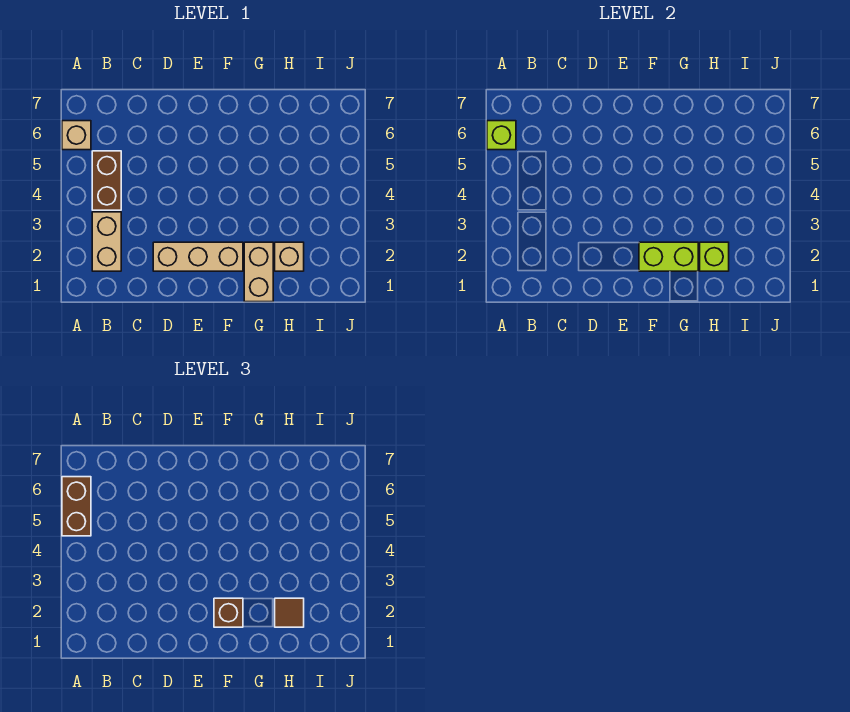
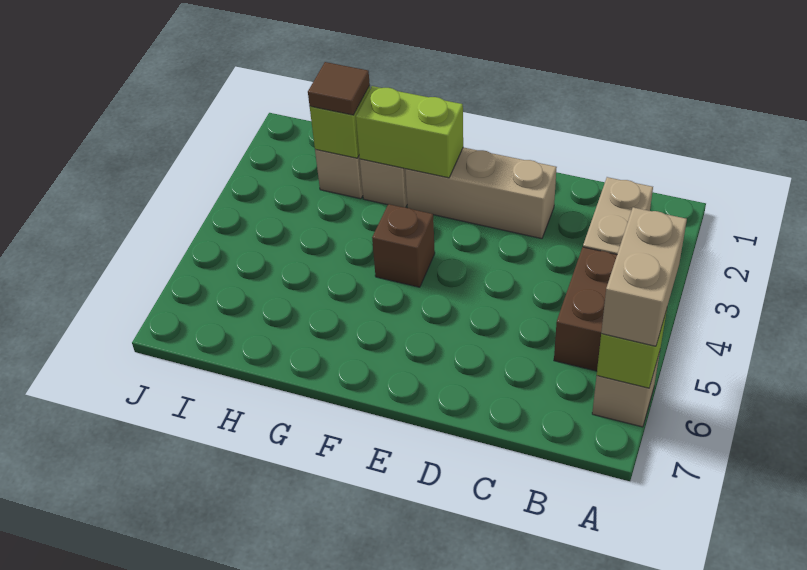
brown 1x2 brick [62,477,91,536] -> tan 1x2 brick [601,207,687,346]
brown 1x1 brick [214,598,243,627] -> brown 1x1 brick moved to [372,204,435,287]

